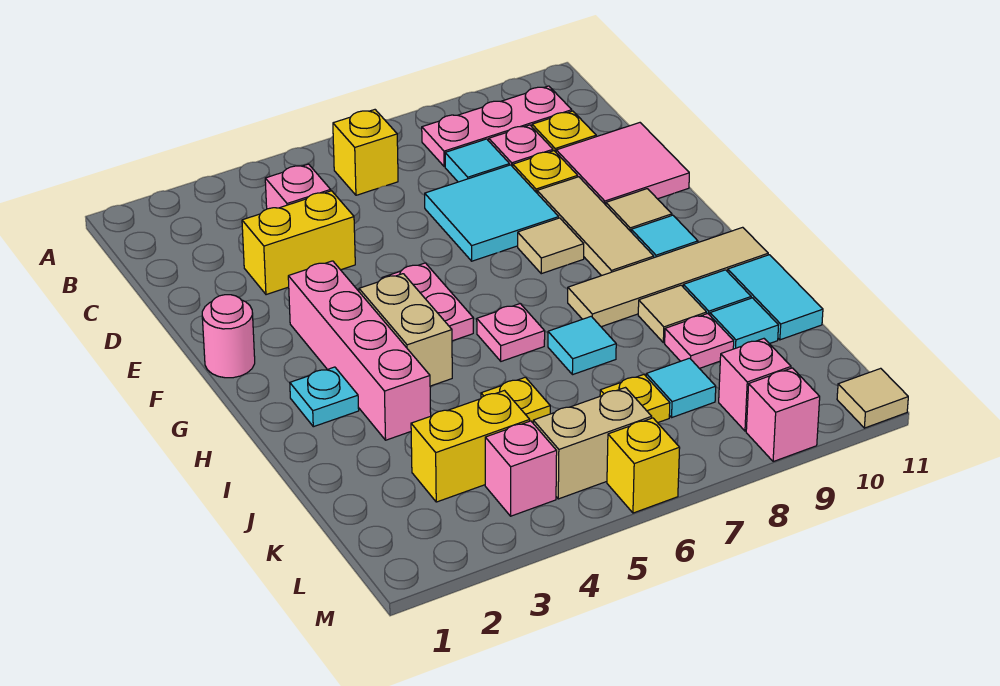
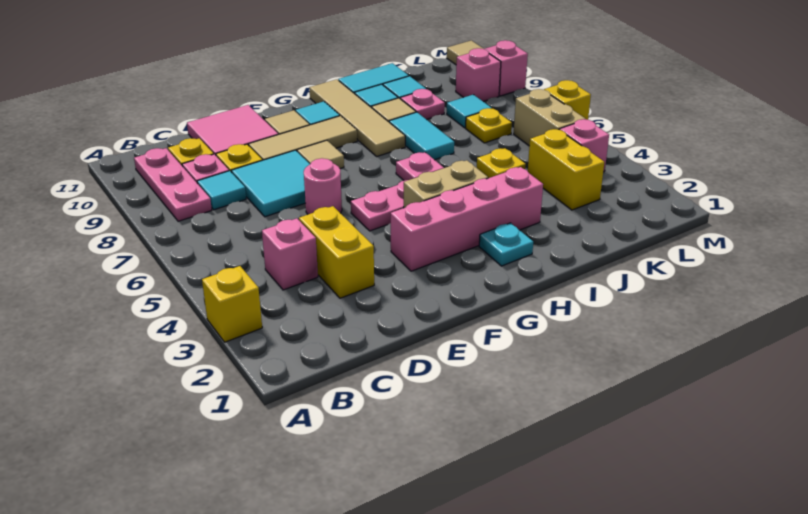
yellow 1x1 brick [333,110,398,195] -> yellow 1x1 brick moved to [202,266,262,342]
pink 1x1 round brick [202,295,255,378] -> pink 1x1 round brick moved to [304,158,342,214]
cyan 1x1 tile [548,316,616,375] -> cyan 1x2 tile [389,112,454,160]

